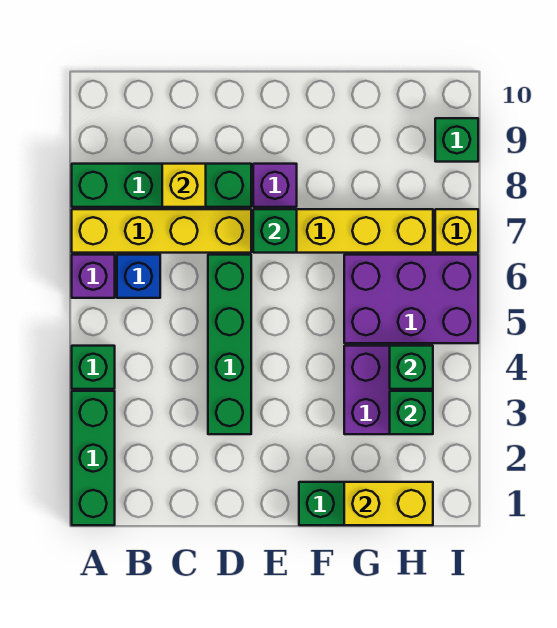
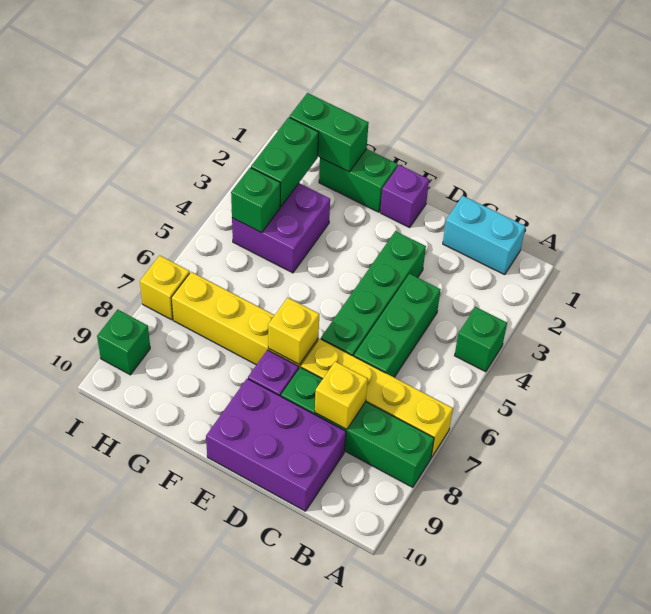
green 1x3 brick [72,391,115,525] -> green 1x3 brick moved to [354,274,441,377]
purple 1x1 brick [72,255,115,298] -> purple 1x1 brick moved to [380,165,429,228]
none -> cyan 1x2 brick [443,196,526,275]
blue 1x1 brick [117,255,160,298] -> none
green 1x1 brick [253,209,297,253] -> yellow 1x1 brick [268,298,319,365]
yellow 1x2 brick [344,482,433,525] -> green 1x2 brick [290,93,369,172]
purple 2x3 brick [344,255,478,343] -> purple 2x3 brick moved to [206,379,346,511]
green 1x1 brick [390,391,433,434] -> green 1x2 brick [251,118,319,207]

